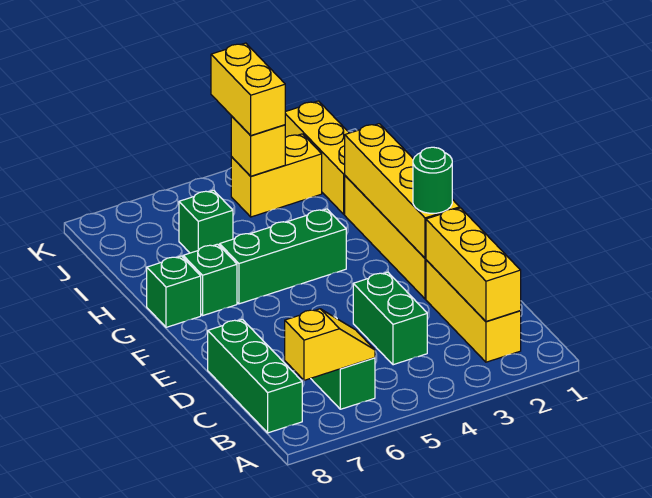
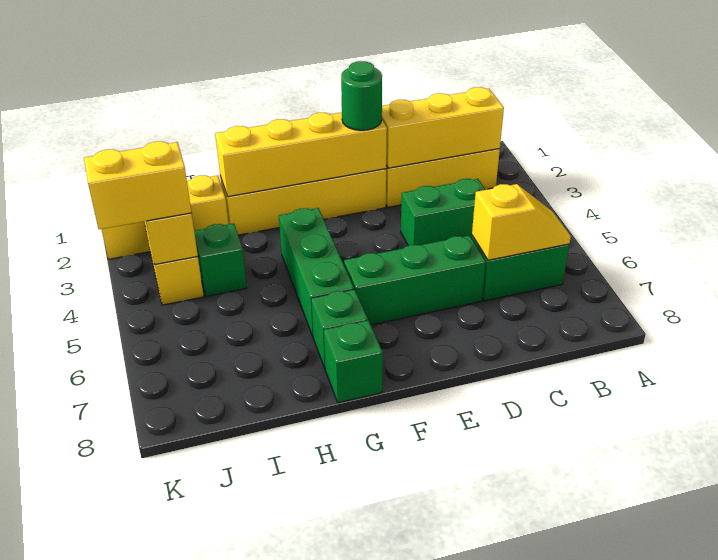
yellow 1x2 slope [285,309,375,380] -> yellow 1x2 slope turned to [472,184,571,260]
green 1x3 brick [208,319,302,433] -> green 1x3 brick moved to [344,235,486,325]
green 1x1 brick [179,190,233,253] -> green 1x1 brick moved to [194,224,247,296]

